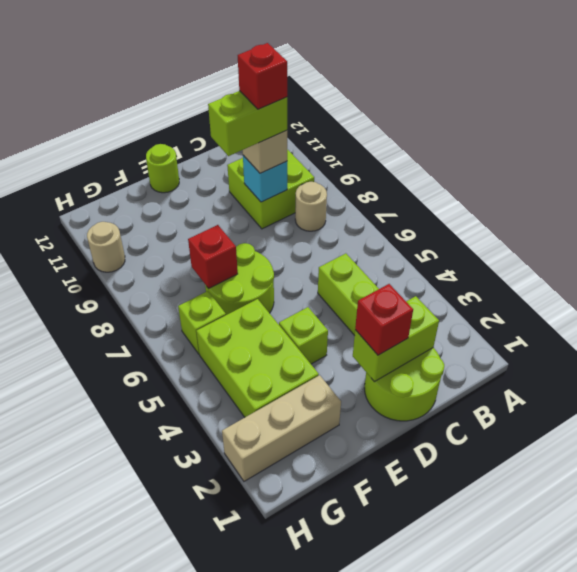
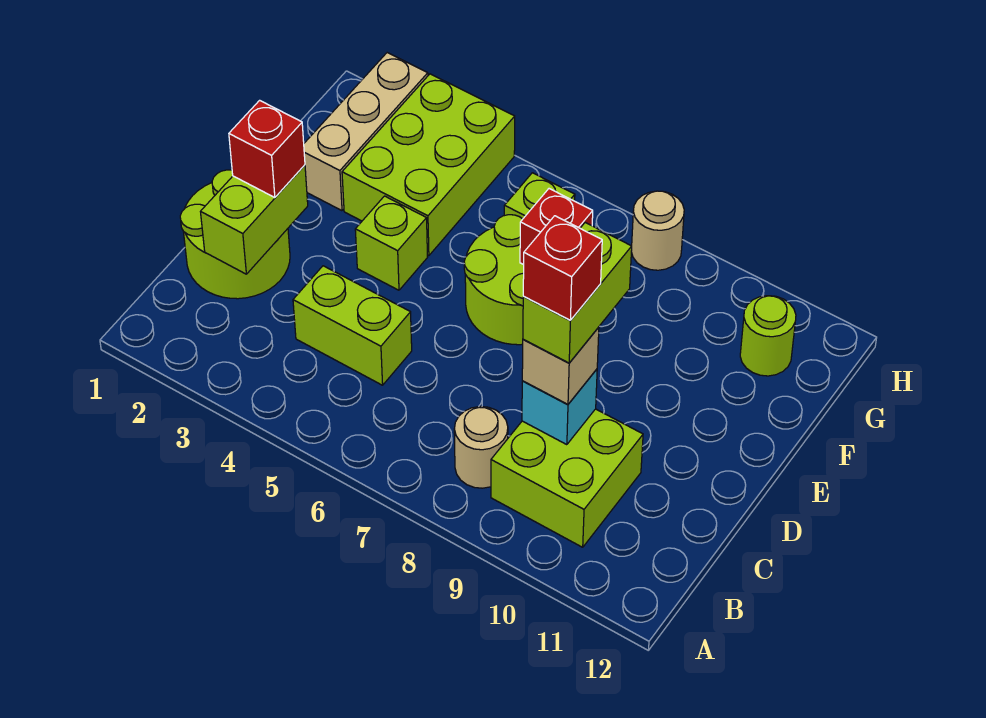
lime 1x1 round brick [146,144,179,193] -> lime 1x1 round brick moved to [740,296,796,376]
lime 2x3 brick [196,299,319,417] -> lime 2x3 brick turned to [342,74,515,256]
tan 1x1 round brick [87,222,125,272] -> tan 1x1 round brick moved to [631,191,684,270]

